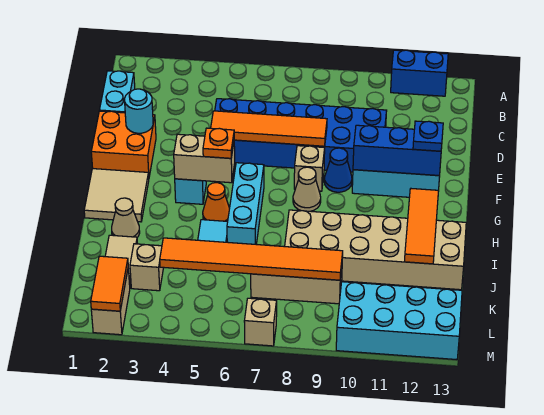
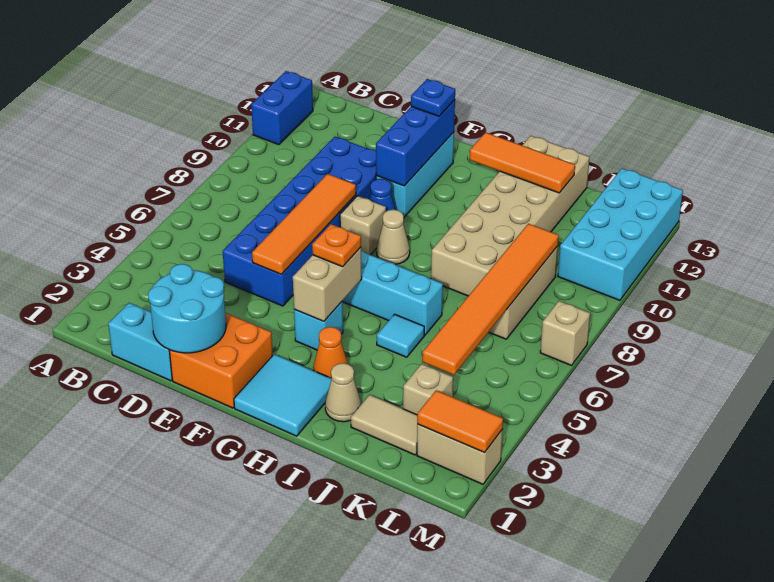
cyan 1x1 round brick [125,89,153,133] -> cyan 2x2 round brick [148,264,226,353]
tan 2x2 tile [84,169,149,222] -> cyan 2x2 tile [234,354,332,436]
orange 1x1 cone [203,183,230,221] -> orange 1x1 cone moved to [313,327,348,378]

